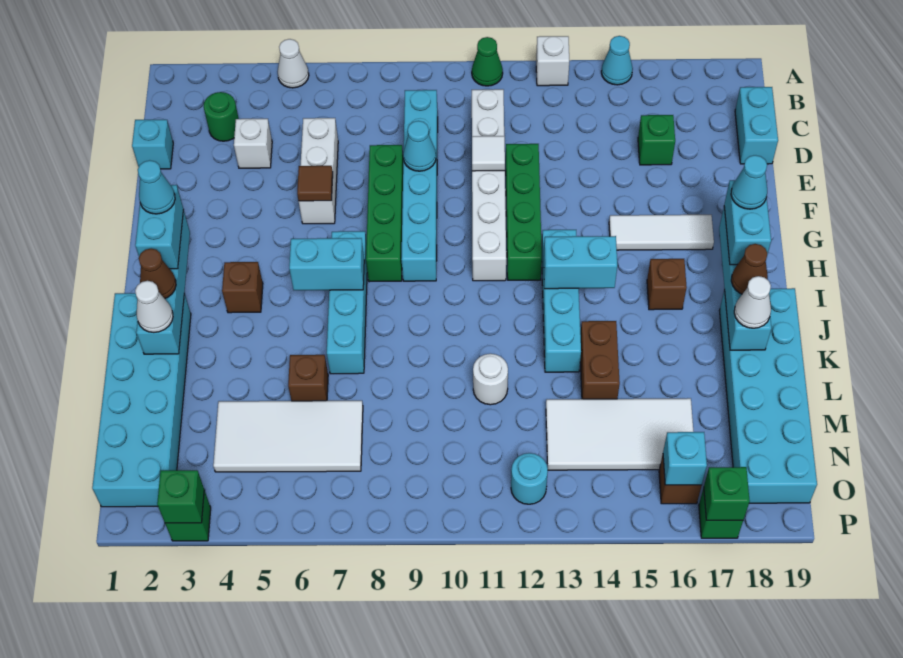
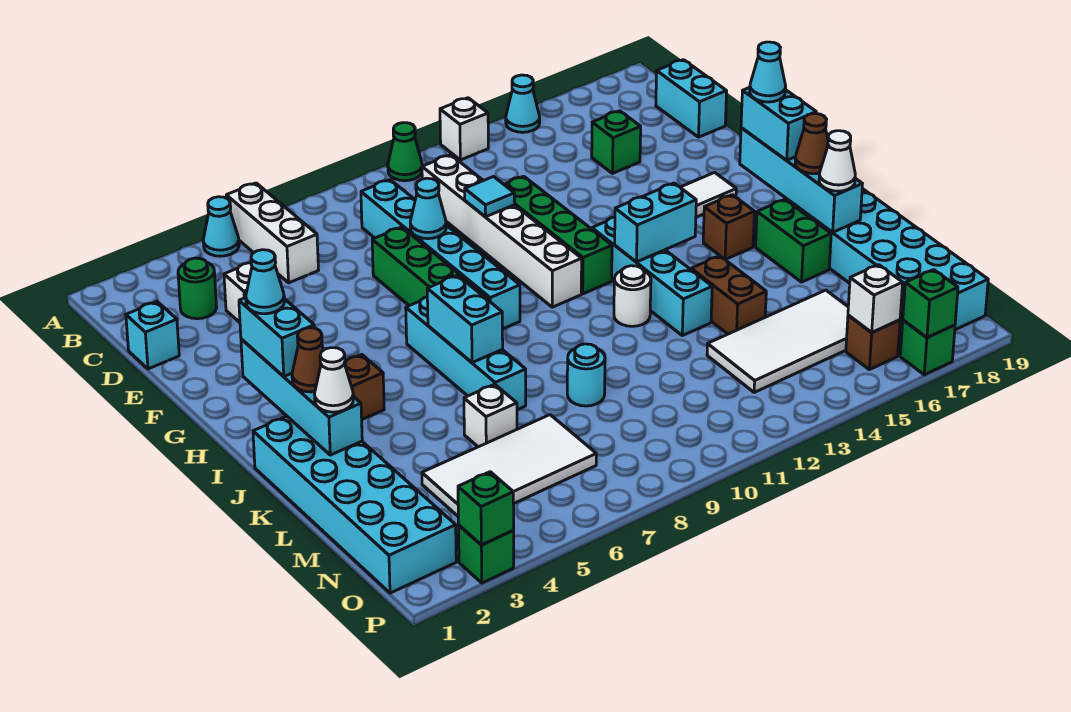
white 1x1 cone [278,39,309,88] -> cyan 1x1 cone [203,197,239,256]
white 1x3 brick [299,118,338,224] -> white 1x3 brick moved to [226,183,318,283]
white 1x1 tile [472,136,505,171] -> cyan 1x1 tile [465,177,515,217]
brown 1x1 tile [297,166,333,201] -> none
cyan 1x2 brick [289,238,364,290] -> cyan 1x2 brick turned to [427,275,503,363]
none -> green 1x2 brick [756,199,831,282]
brown 1x1 brick [288,355,328,401] -> white 1x1 brick [464,384,517,447]
white 1x1 round brick [473,354,508,405] -> white 1x1 round brick moved to [614,266,651,326]
cyan 1x1 round brick [511,453,548,504] -> cyan 1x1 round brick moved to [567,344,605,406]
cyan 1x1 brick [663,432,707,485] -> white 1x1 brick [848,265,903,332]

